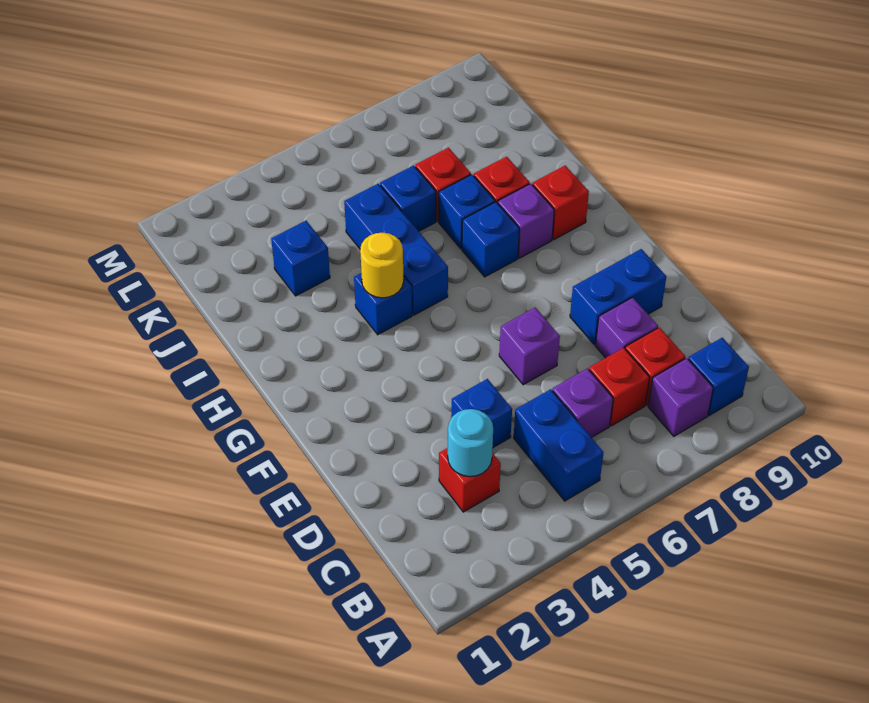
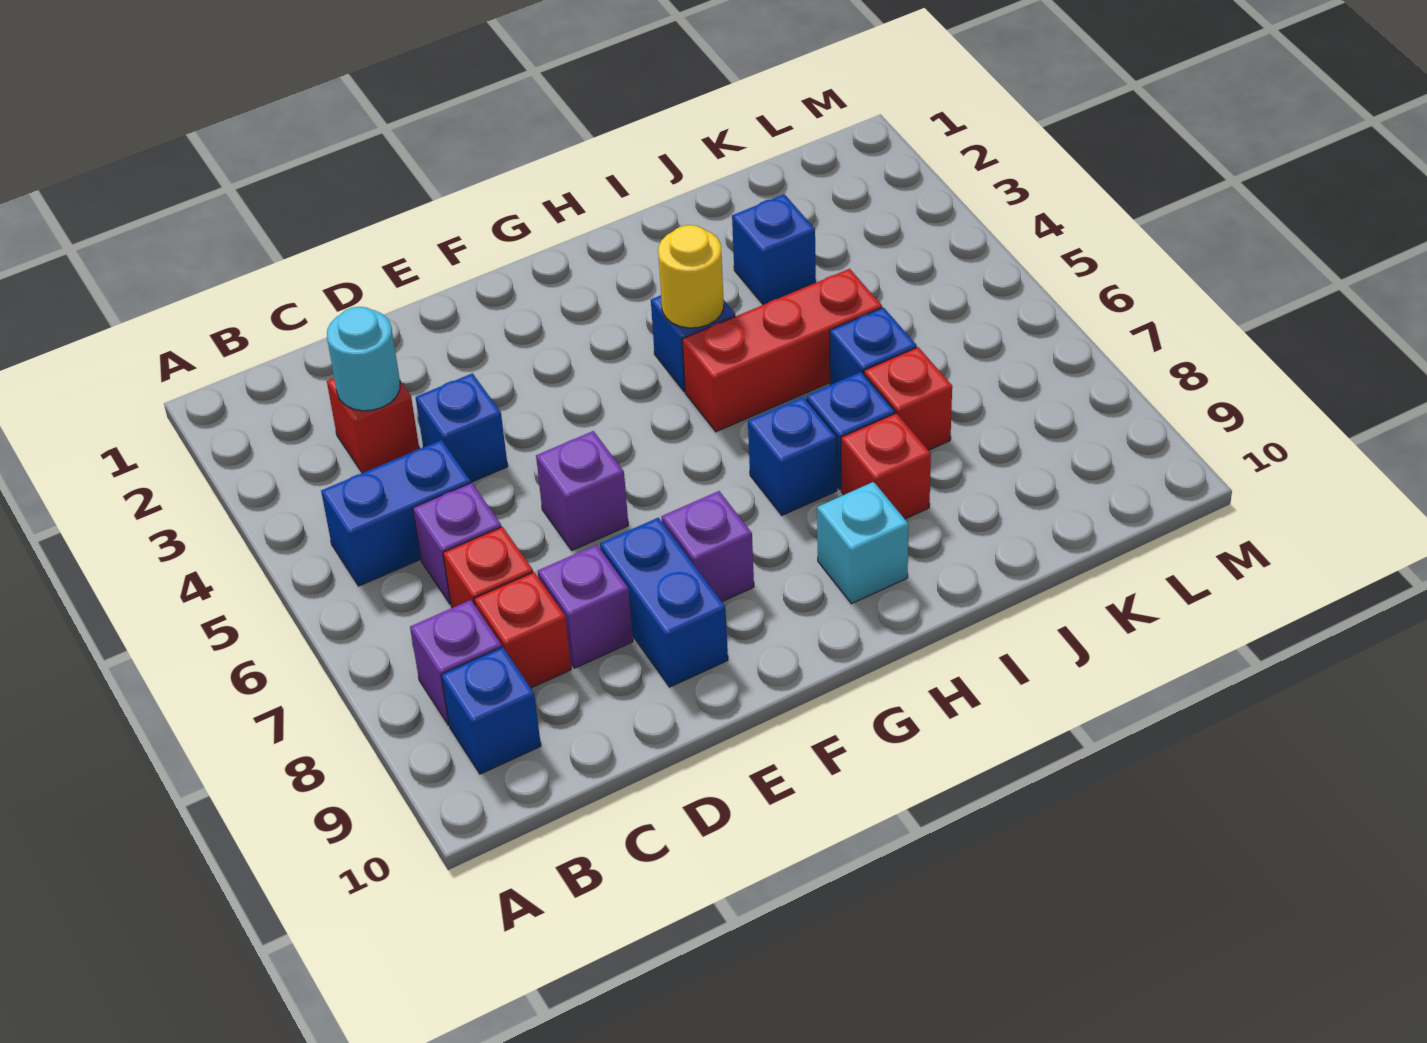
blue 1x3 brick [344,184,448,315] -> red 1x3 brick [682,269,882,432]
purple 1x1 brick [498,184,554,258] -> purple 1x1 brick moved to [661,491,754,602]
red 1x1 brick [532,166,589,239] -> cyan 1x1 brick [817,482,909,604]

